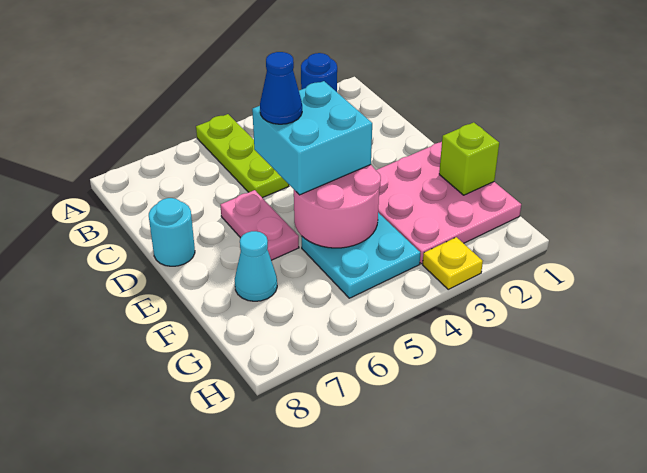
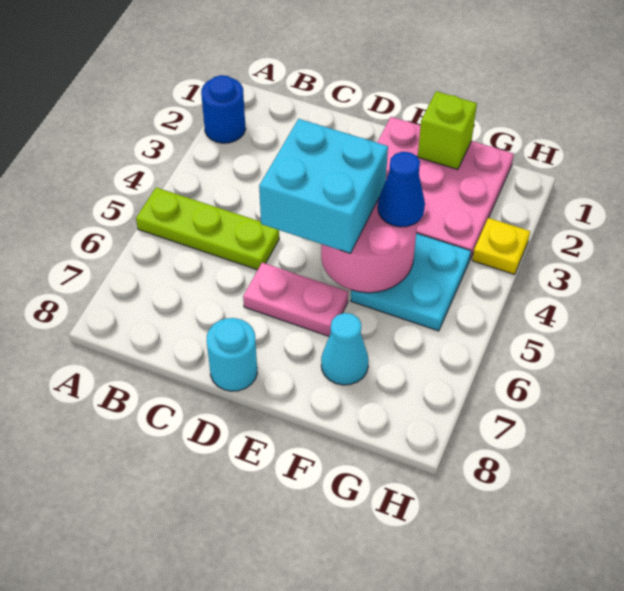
blue 1x1 cone [260,52,302,124] -> blue 1x1 cone moved to [378,152,425,227]

